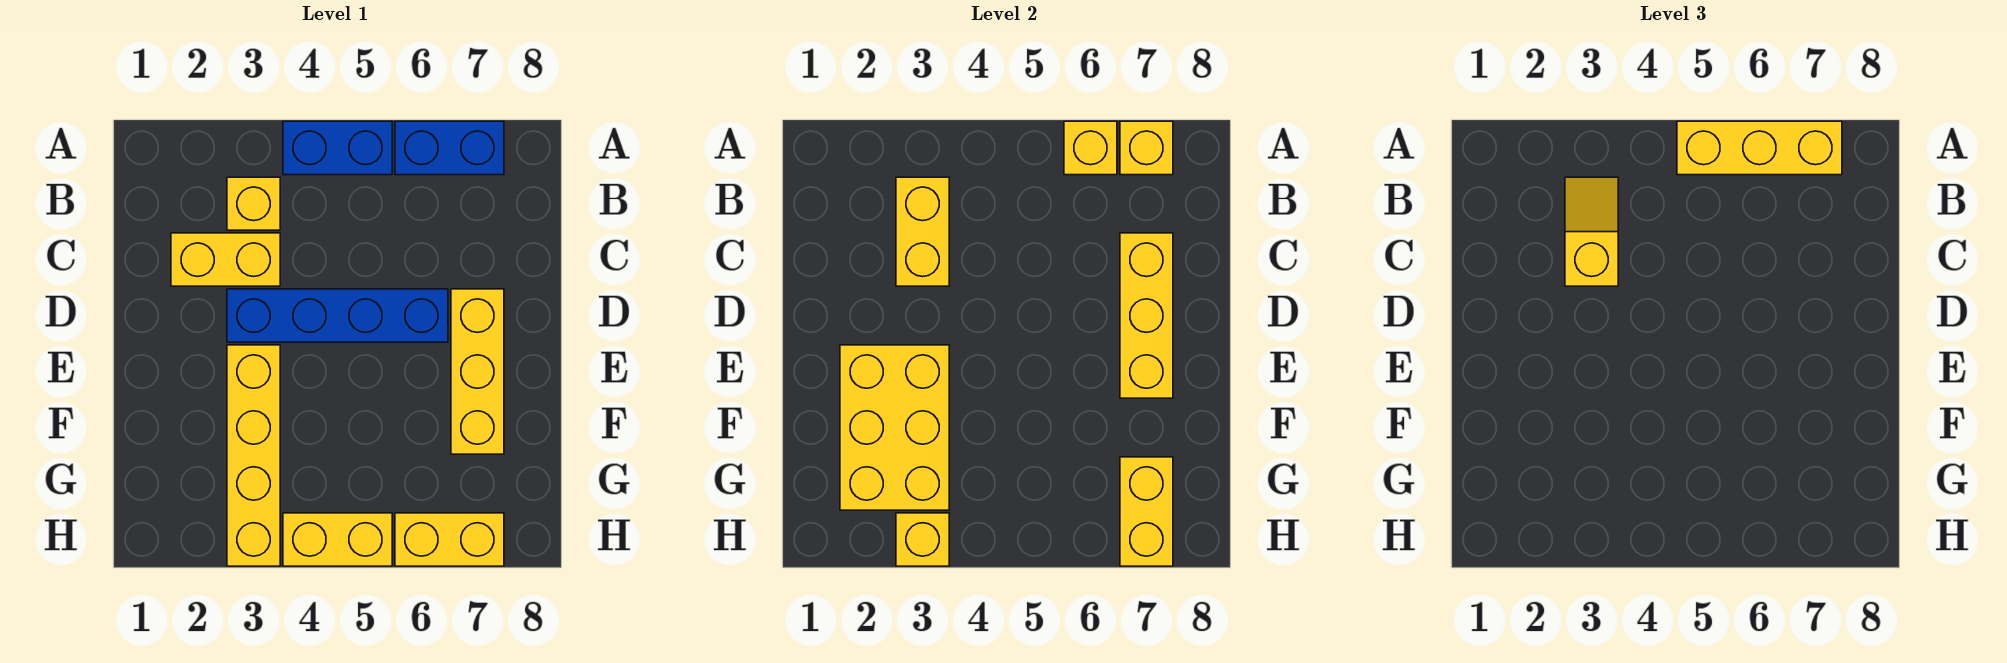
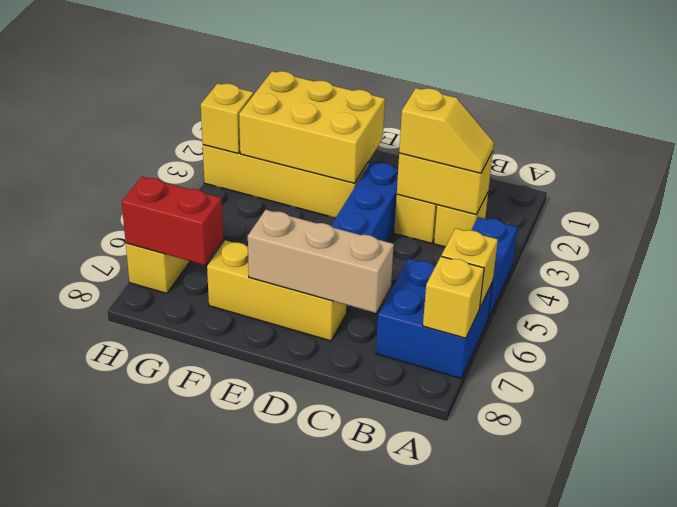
yellow 1x3 brick [1677,121,1842,175] -> none
blue 1x2 brick [395,121,504,175] -> blue 2x2 brick [376,259,493,378]
yellow 1x3 brick [1120,233,1173,398] -> tan 1x3 brick [248,210,394,313]
yellow 1x2 brick [1120,457,1173,566] -> red 1x2 brick [122,177,223,265]
yellow 1x2 brick [283,513,392,566] -> none

